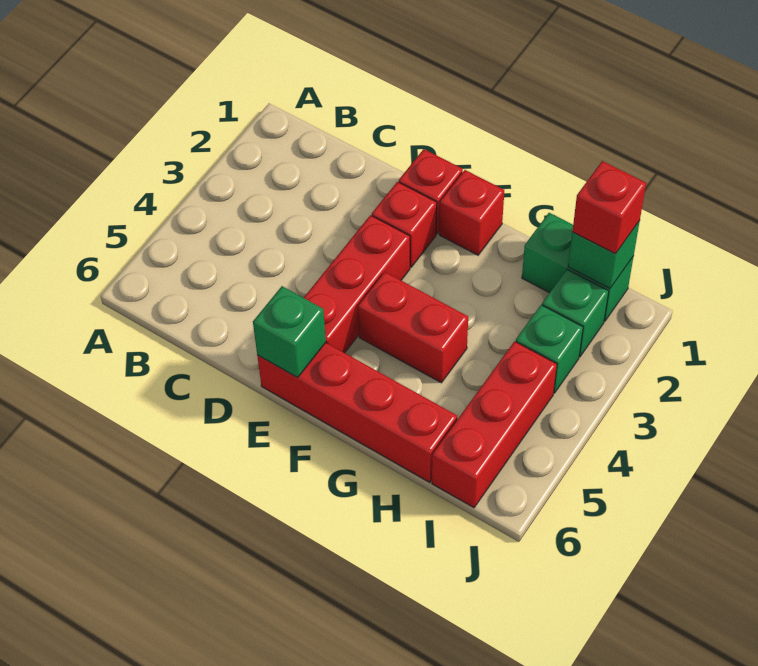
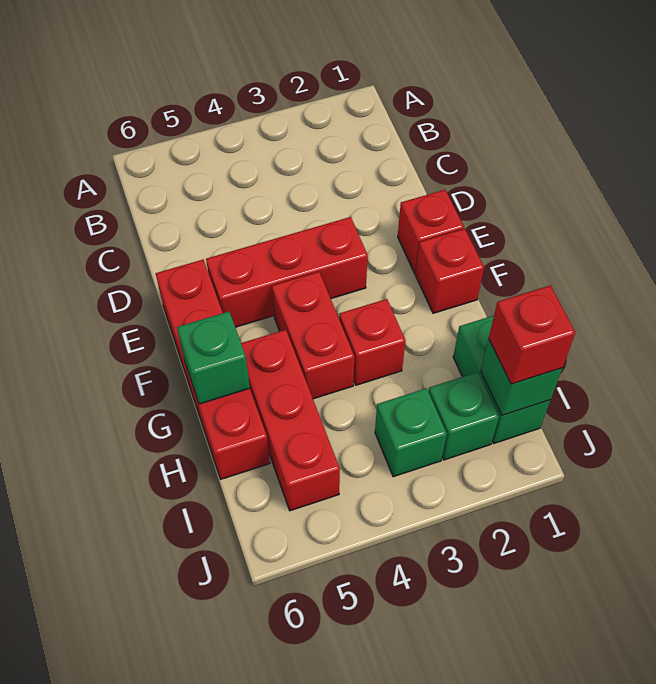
red 1x1 brick [372,182,437,267] -> red 1x1 brick moved to [339,299,405,385]
green 1x1 brick [253,286,326,378] -> green 1x1 brick moved to [177,312,250,404]
red 1x3 brick [432,341,557,508] -> red 1x3 brick turned to [241,330,340,511]

